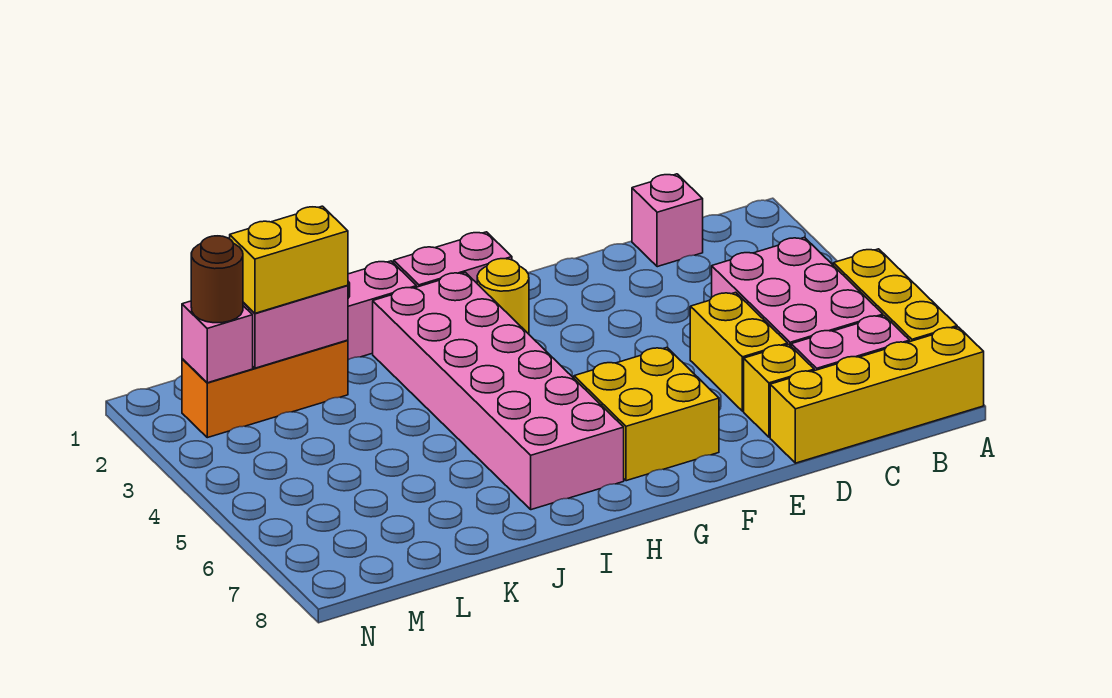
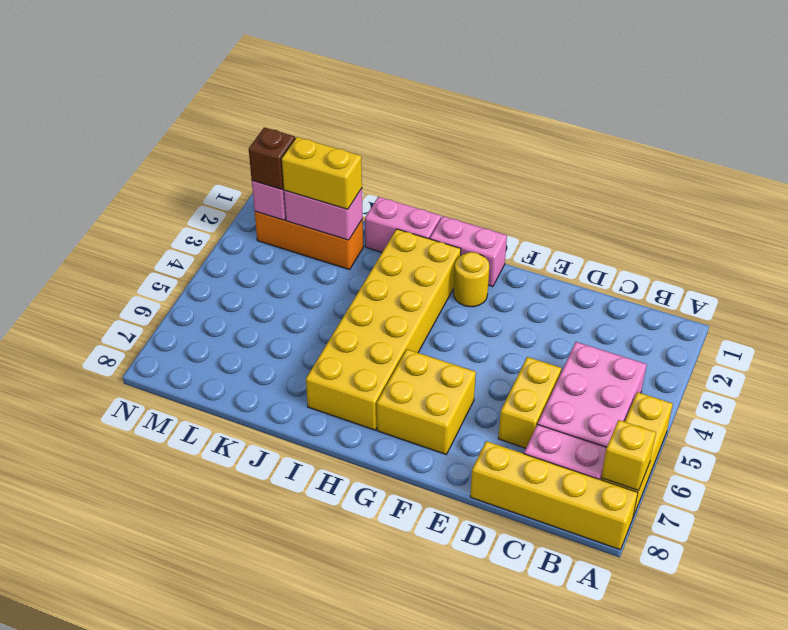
pink 1x1 brick [632,174,703,267] -> none
yellow 1x1 brick [744,345,814,437] -> yellow 1x1 brick moved to [601,420,656,491]
pink 2x6 brick [373,272,624,510] -> yellow 2x6 brick [306,229,461,430]
brown 1x1 round brick [191,236,243,323] -> brown 1x1 brick [249,127,295,189]

